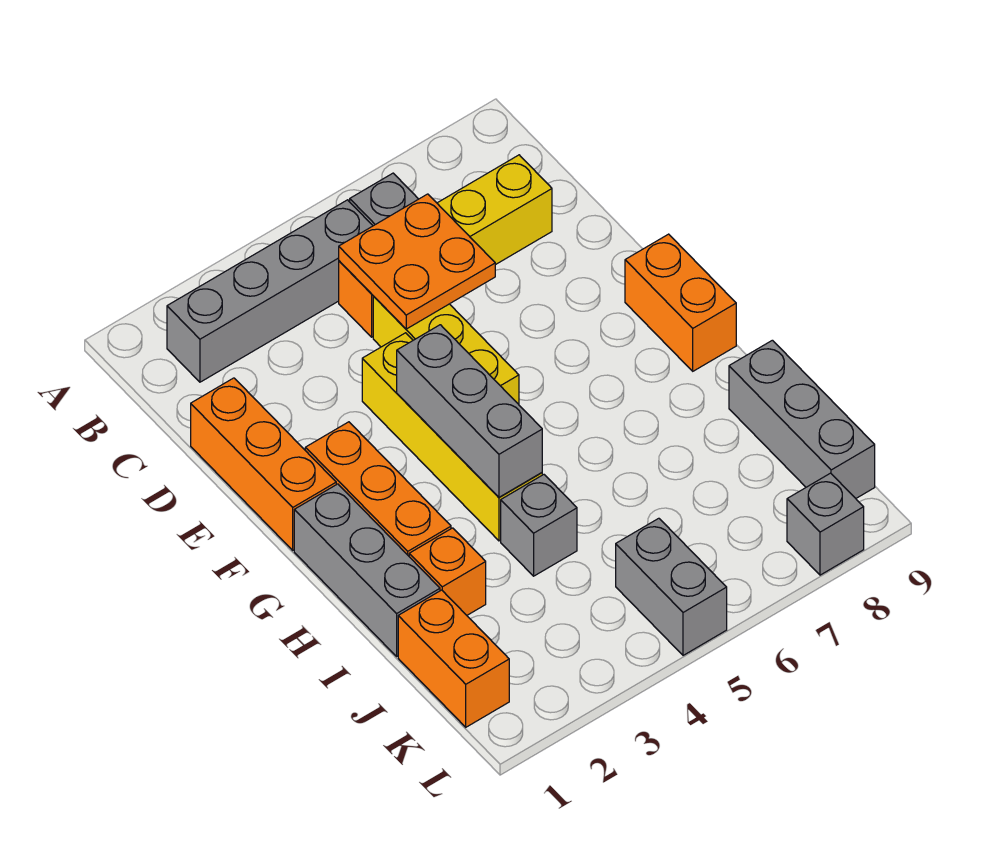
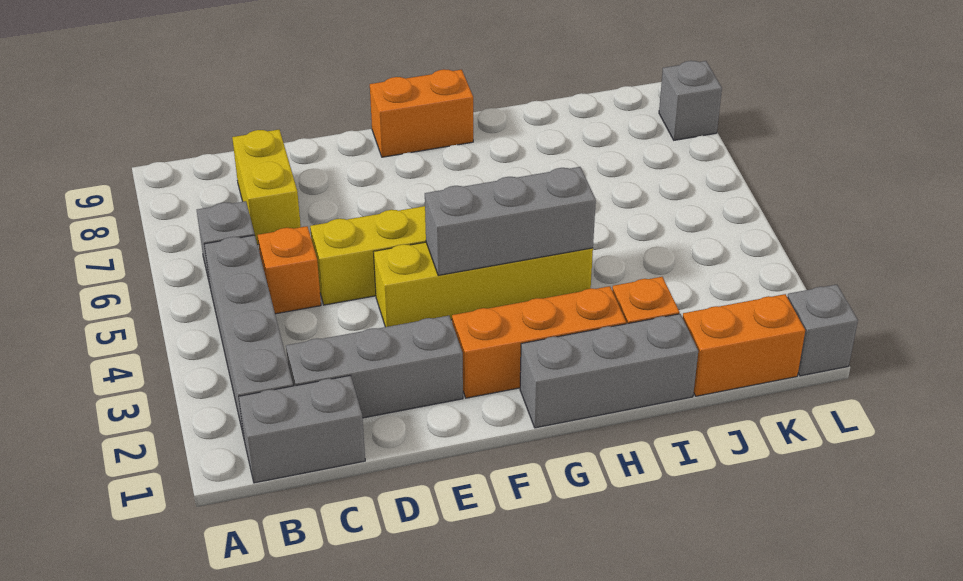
orange 2x2 plate [339,194,495,329] -> none
orange 1x3 brick [191,378,336,550] -> none
grey 1x1 brick [501,475,577,576] -> grey 1x1 brick moved to [787,285,858,376]
grey 1x3 brick [729,340,875,498] -> grey 1x3 brick moved to [286,316,463,418]
grey 1x2 brick [616,518,727,655] -> grey 1x2 brick moved to [239,375,365,483]

